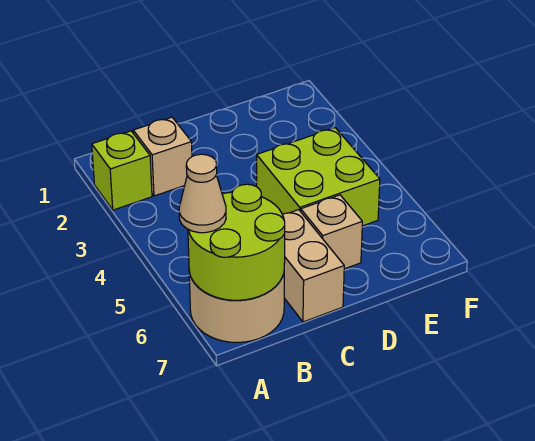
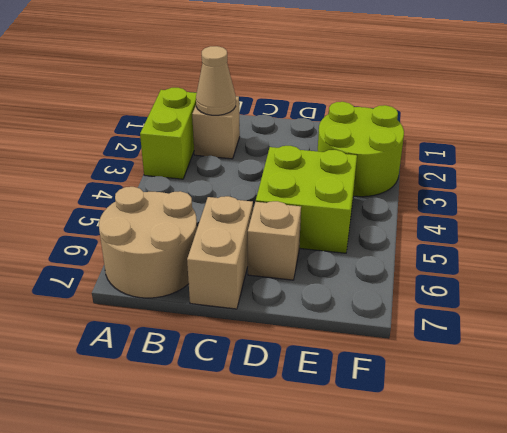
lime 1x1 brick [92,131,152,210] -> lime 1x2 brick [140,88,197,179]
lime 2x2 round brick [188,184,285,300] -> lime 2x2 round brick moved to [318,102,404,197]
tan 1x1 cone [179,154,226,233] -> tan 1x1 cone moved to [196,46,236,115]

